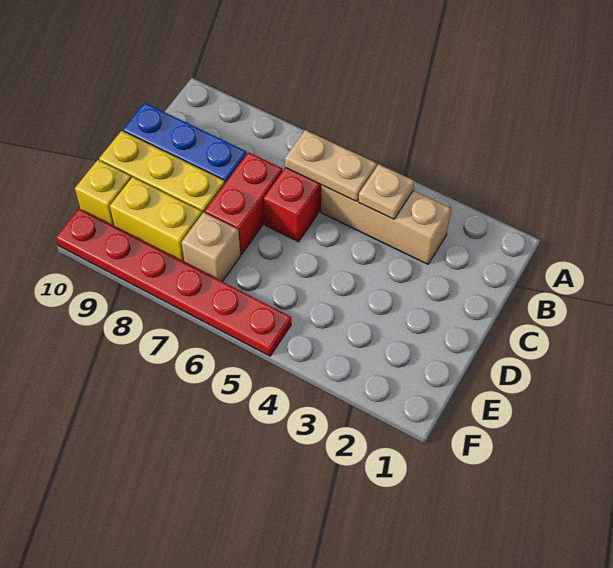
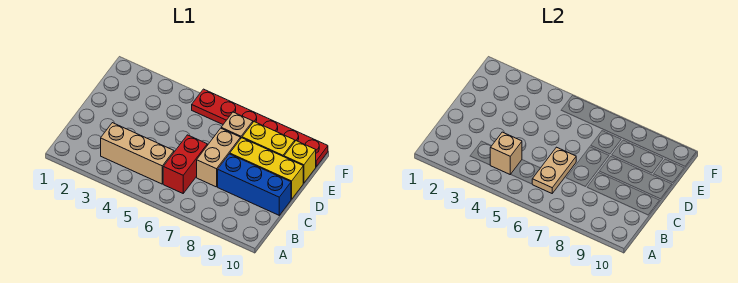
tan 1x1 plate [359,164,414,219] -> tan 1x1 brick [490,132,522,174]
tan 1x2 plate [285,130,377,201] -> tan 1x2 plate turned to [532,147,576,193]
red 1x2 brick [205,152,282,255] -> tan 1x2 brick [197,128,241,187]

